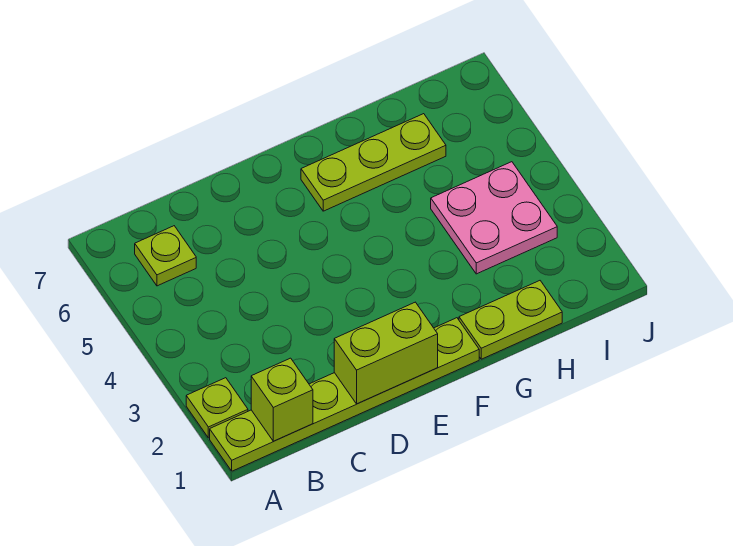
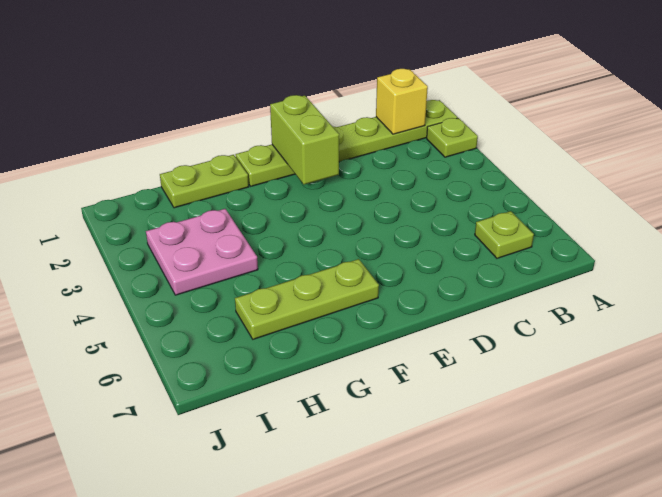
lime 1x1 brick [251,358,313,441] -> yellow 1x1 brick [376,69,428,134]
lime 1x2 brick [334,302,438,404] -> lime 1x2 brick turned to [270,95,339,184]

